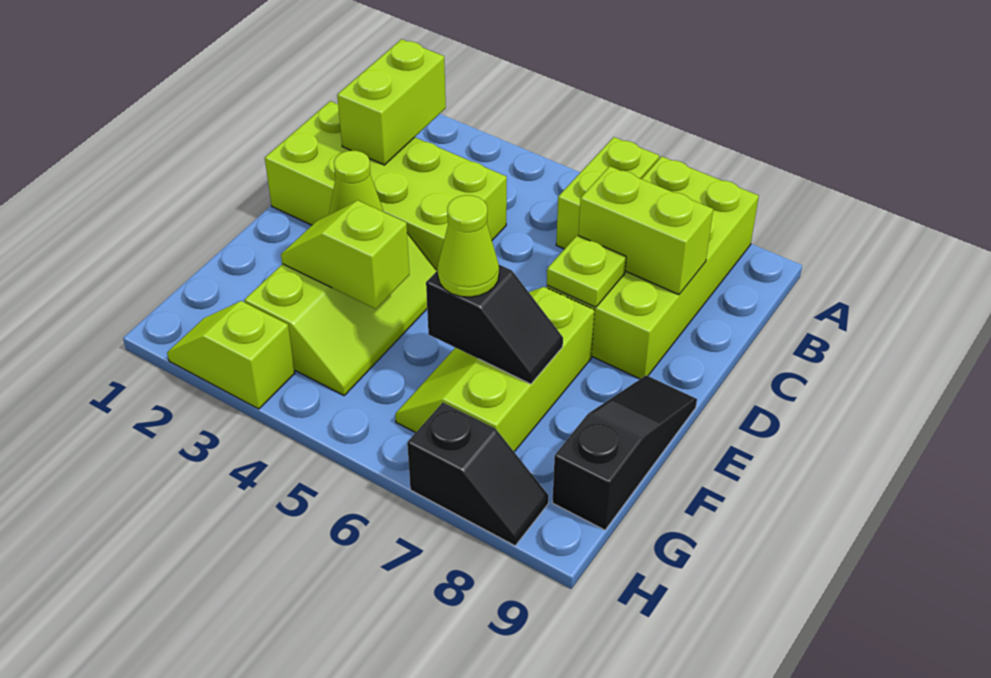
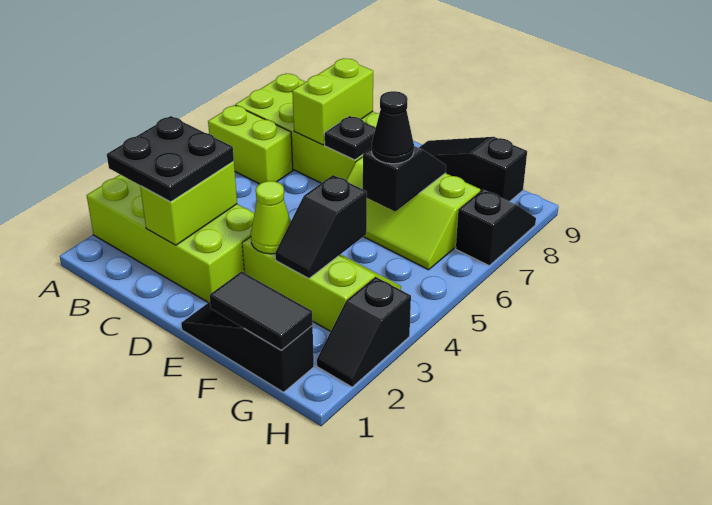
lime 1x2 brick [337,39,446,165] -> lime 1x2 brick turned to [140,161,237,245]
none -> black 2x2 plate [107,116,234,202]
lime 2x4 brick [265,101,507,271] -> lime 2x4 brick turned to [87,175,254,303]
lime 1x1 plate [547,235,626,307] -> black 1x1 plate [324,116,376,160]
none -> black 1x3 slope [181,302,314,392]
none -> black 1x2 tile [210,271,313,350]
lime 1x2 slope [281,201,409,309] -> black 1x2 slope [275,175,367,279]
lime 1x1 cone [438,195,499,297] -> black 1x1 cone [372,91,414,164]
lime 1x2 slope [167,301,295,409] -> black 1x2 slope [317,277,411,387]

